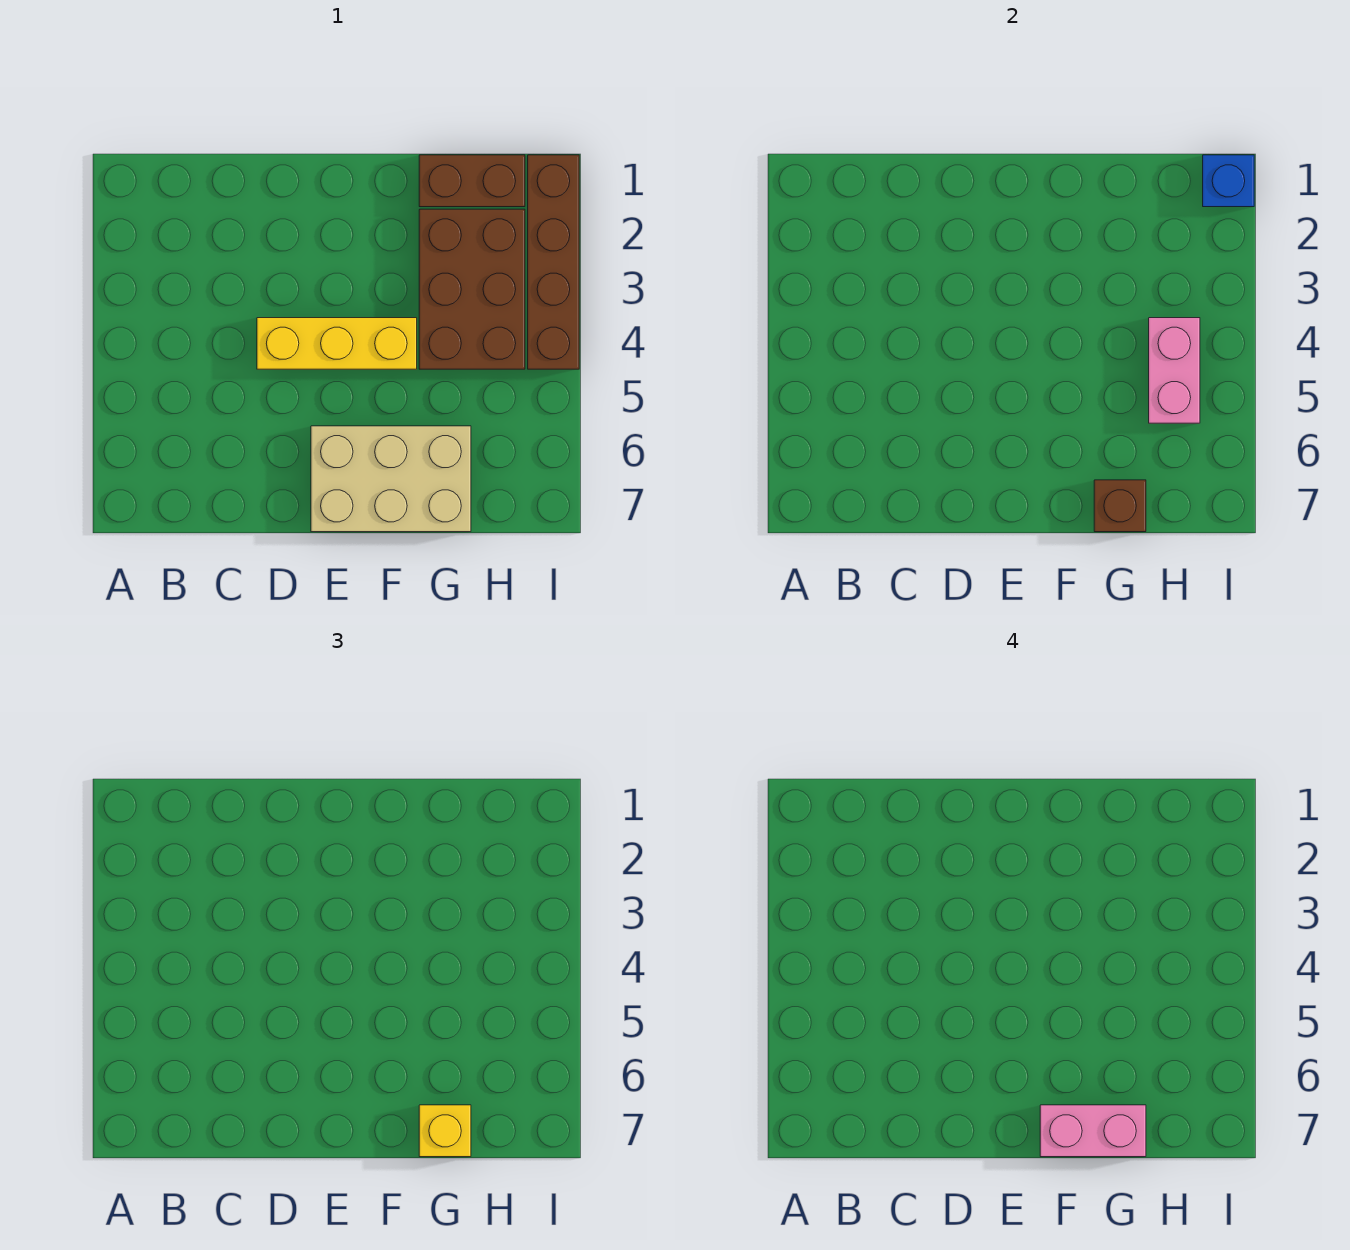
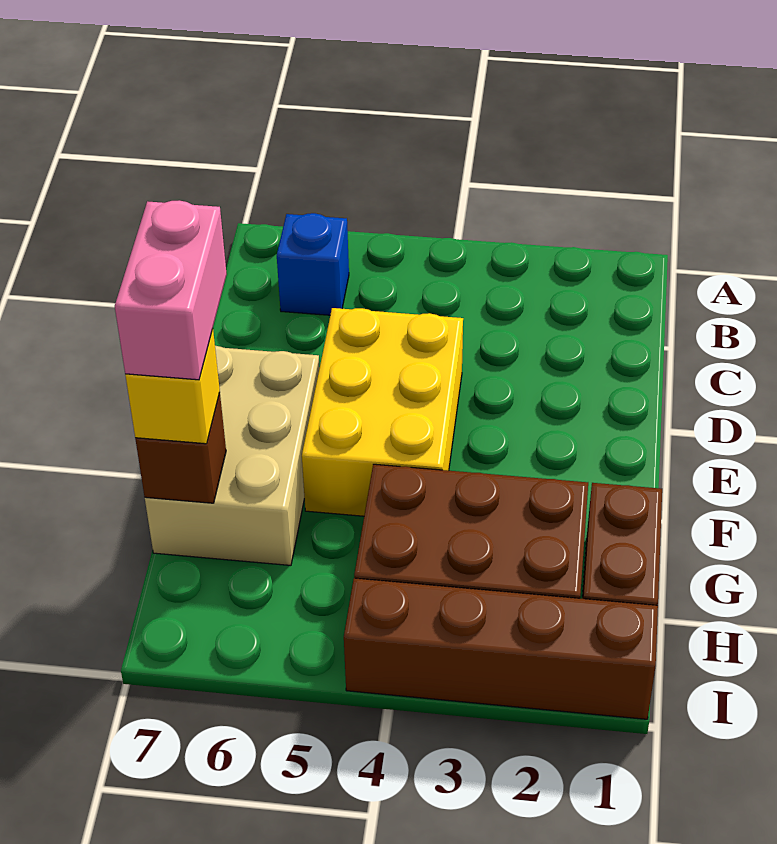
yellow 1x3 brick [257,318,417,369] -> yellow 2x3 brick [302,308,463,516]
pink 1x2 brick [1149,318,1200,423] -> none
blue 1x1 brick [1203,155,1254,207] -> blue 1x1 brick moved to [277,213,349,315]

